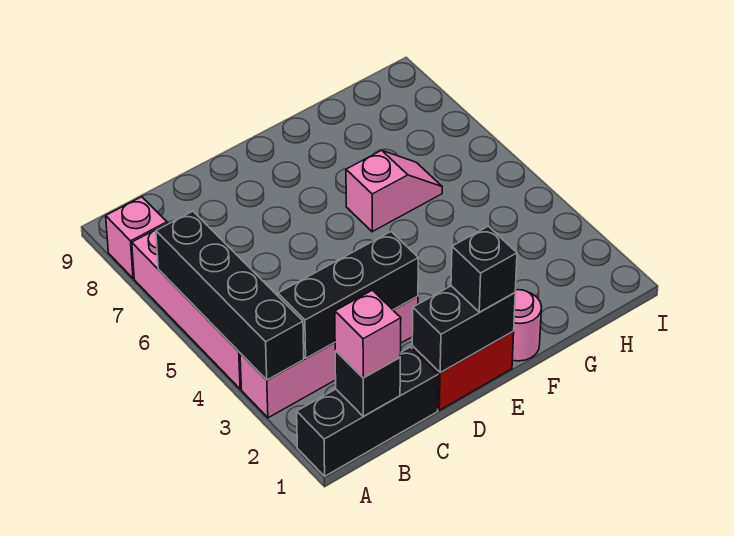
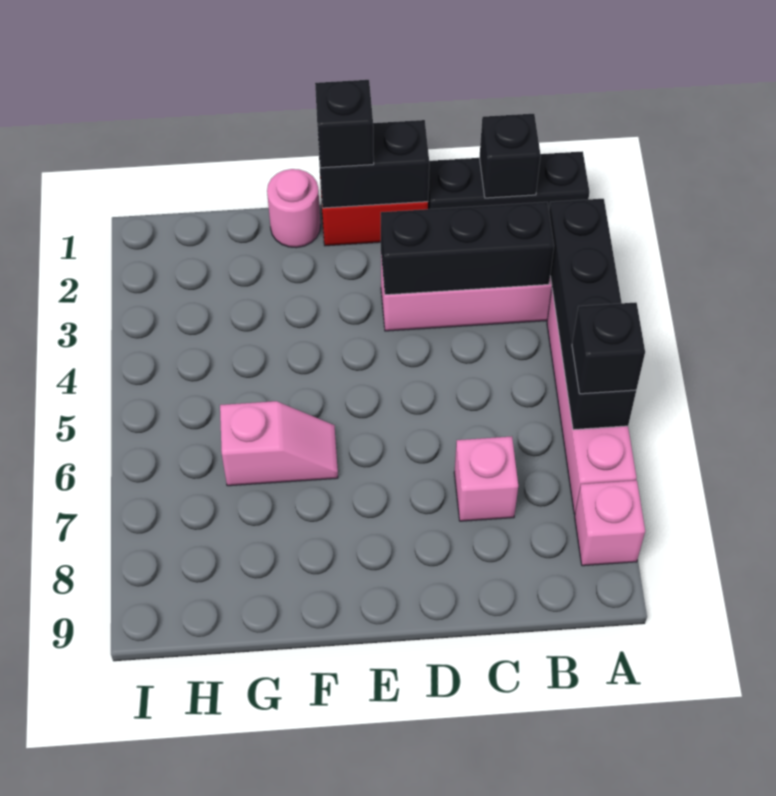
none -> black 1x1 brick [572,302,645,394]
pink 1x1 brick [335,290,401,378] -> pink 1x1 brick moved to [454,436,518,521]
pink 1x2 slope [346,150,442,232] -> pink 1x2 slope turned to [220,401,338,486]

